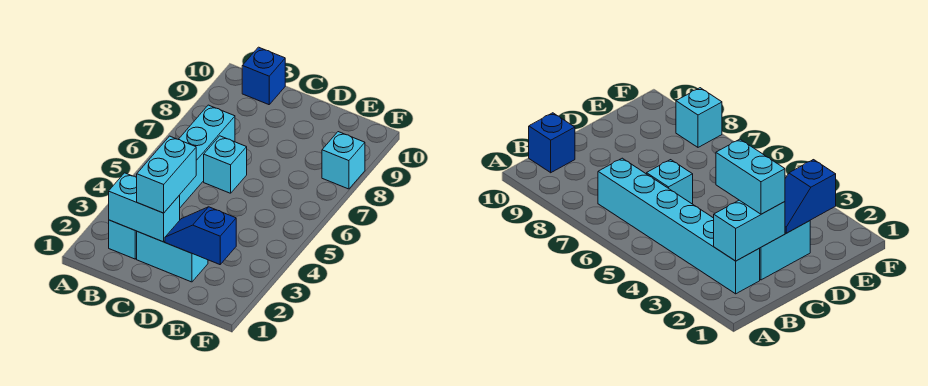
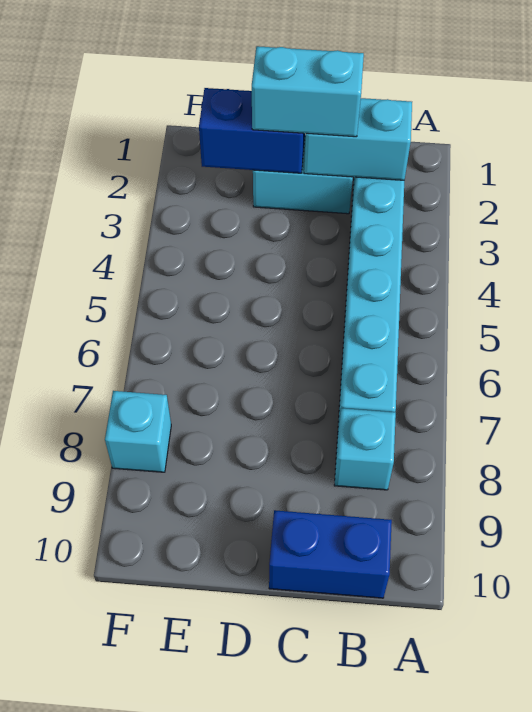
blue 1x1 brick [242,47,285,105] -> blue 1x2 brick [269,510,392,598]
cyan 1x2 brick [137,136,196,213] -> cyan 1x2 brick turned to [252,46,364,137]
cyan 1x1 brick [204,136,247,193] -> cyan 1x1 brick moved to [334,408,396,490]
blue 1x2 slope [165,207,236,265] -> blue 1x2 brick [199,88,305,173]

